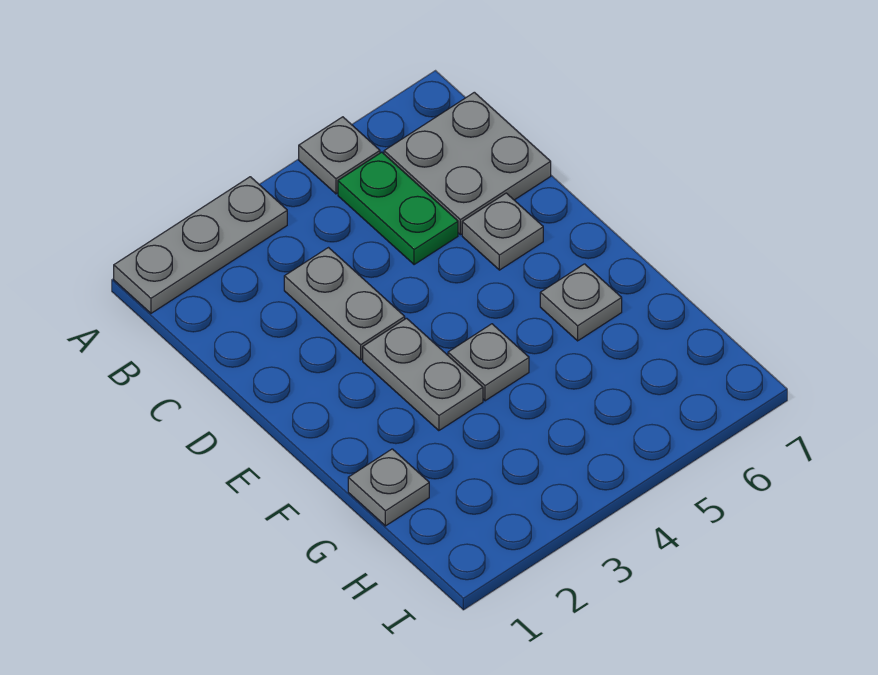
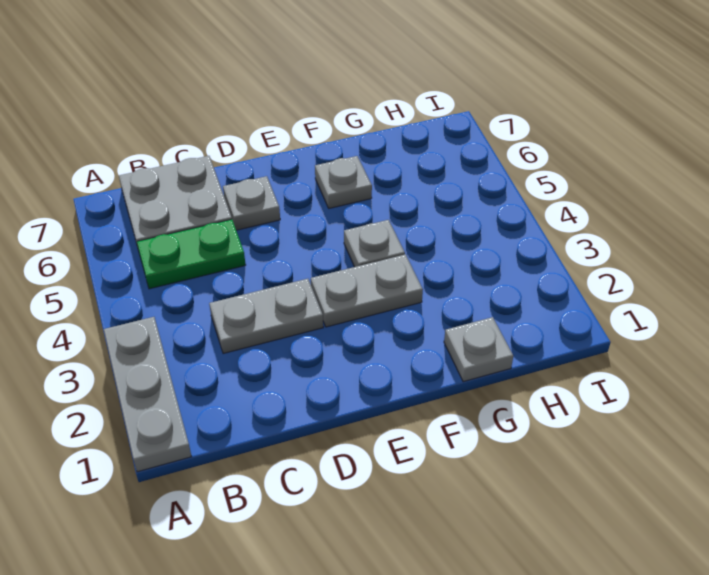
grey 1x1 plate [299,117,380,194] -> none

